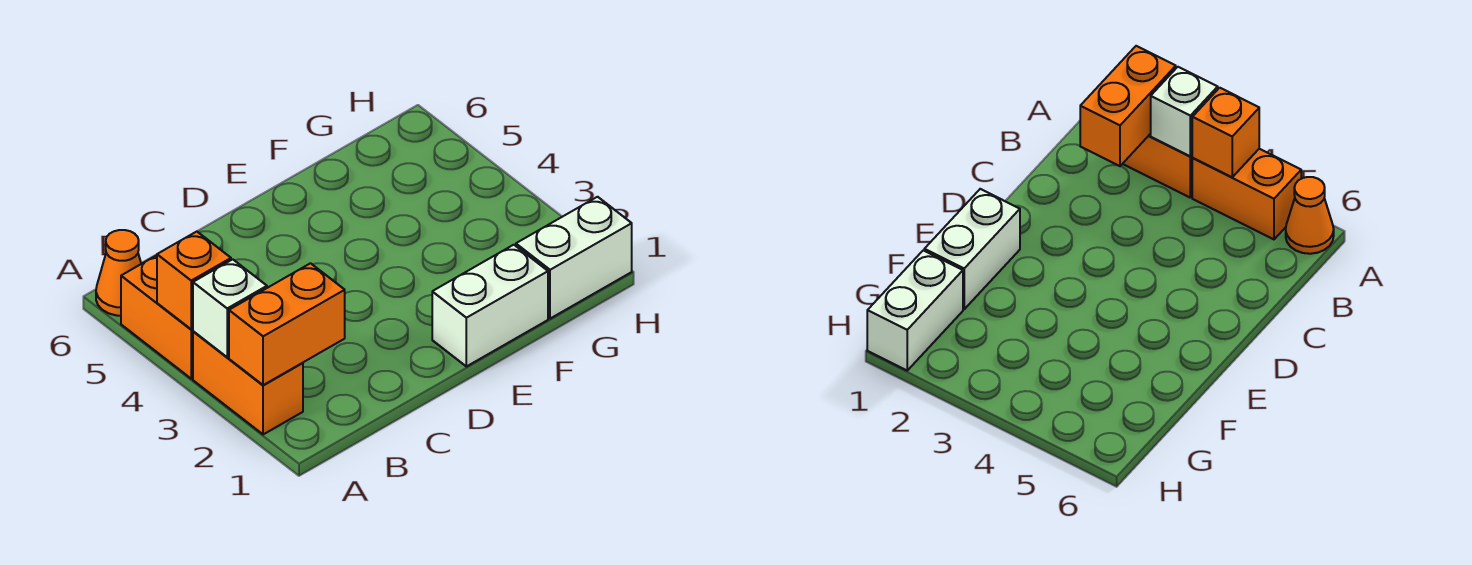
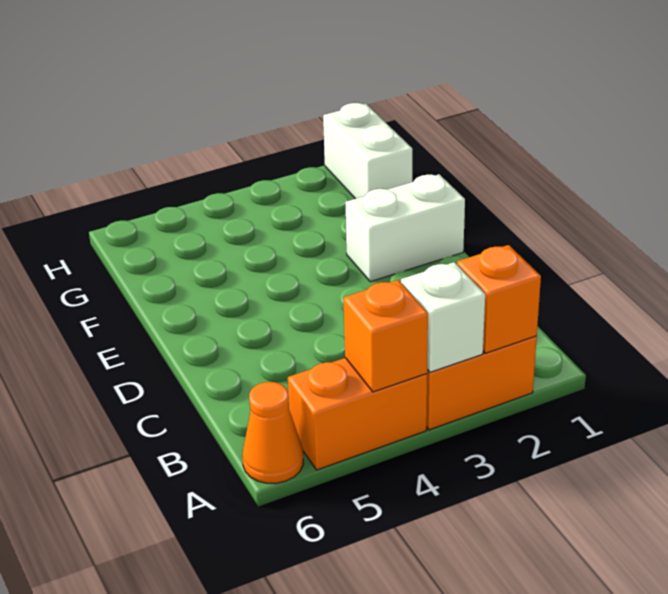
orange 1x2 brick [229,263,345,385] -> orange 1x1 brick [457,245,541,353]
white 1x2 brick [432,245,548,367] -> white 1x2 brick turned to [345,174,465,282]

